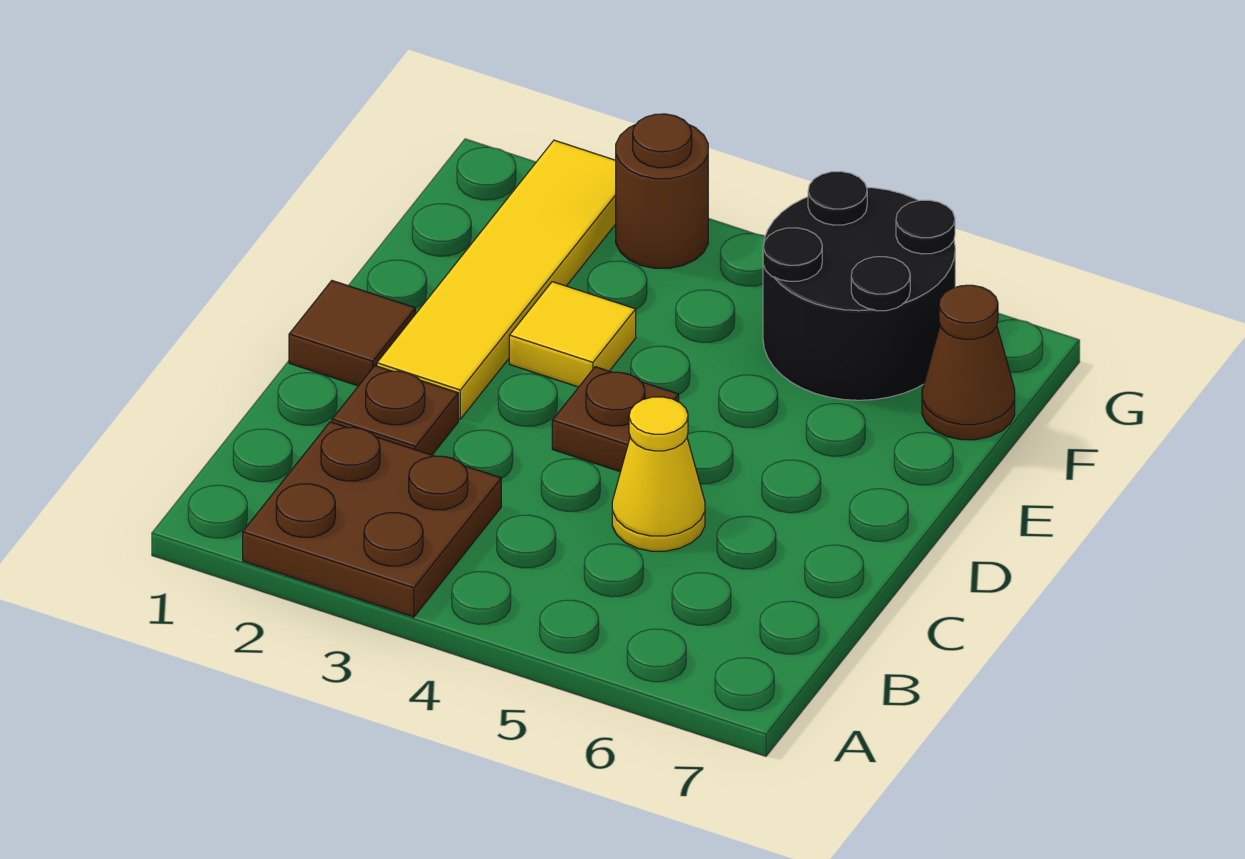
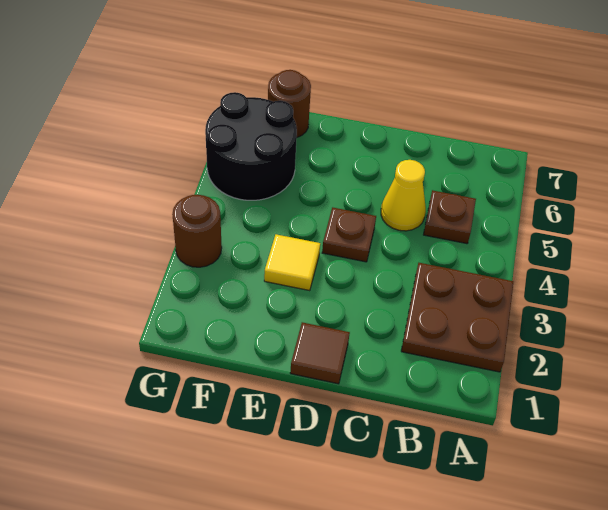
brown 1x1 plate [332,366,458,455] -> brown 1x1 plate moved to [424,190,476,244]
yellow 1x4 tile [377,140,616,419] -> none
brown 1x1 cone [922,285,1015,440] -> brown 1x1 round brick [268,70,311,137]

